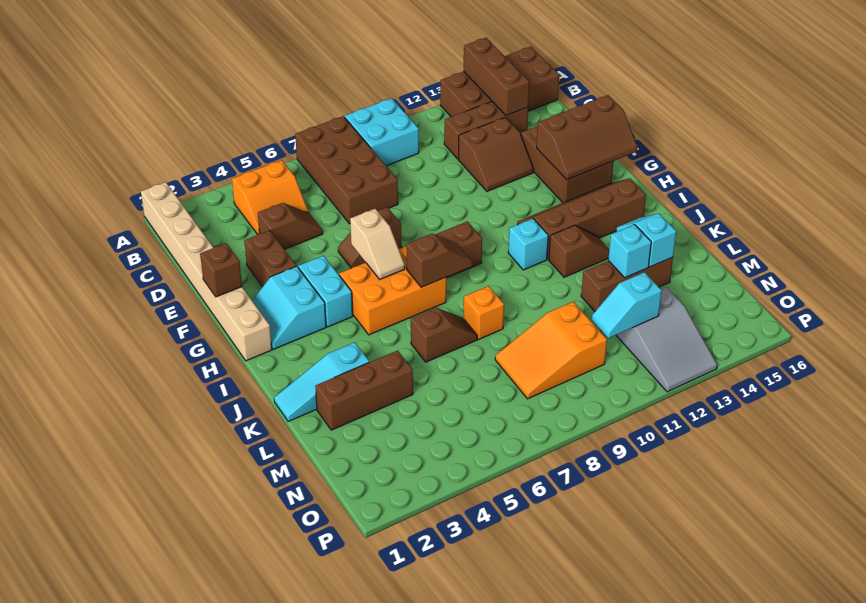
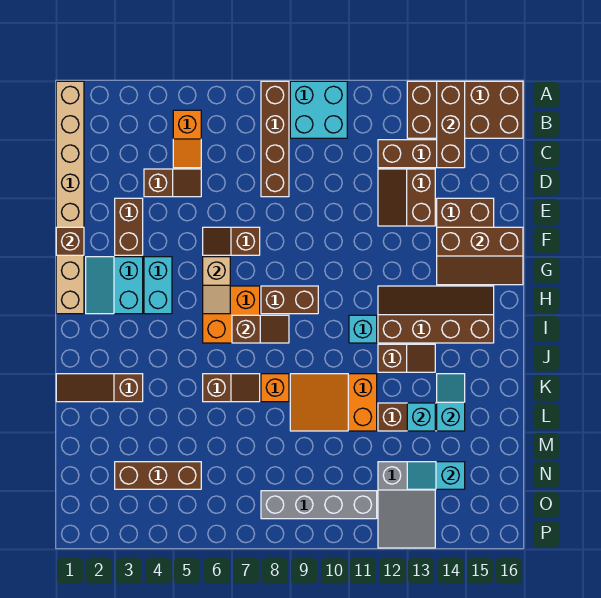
brown 2x4 brick [295,116,398,224] -> brown 1x4 brick [261,81,289,197]
orange 2x2 slope [232,160,309,234] -> orange 1x2 slope [173,110,201,168]
brown 2x2 slope [459,117,534,191] -> brown 2x2 slope turned to [378,169,435,226]
orange 2x3 brick [339,246,446,335] -> orange 2x2 brick [203,286,260,343]
cyan 1x3 slope [274,342,369,421] -> brown 1x3 slope [56,374,143,402]
brown 1x3 brick [315,350,413,430] -> brown 1x3 brick moved to [115,462,201,489]
orange 2x3 slope [495,302,607,399] -> orange 2x3 slope moved to [290,374,377,431]
cyan 1x2 slope [592,272,662,338] -> cyan 1x2 slope moved to [407,462,465,489]
none -> grey 1x4 brick [261,491,377,519]

